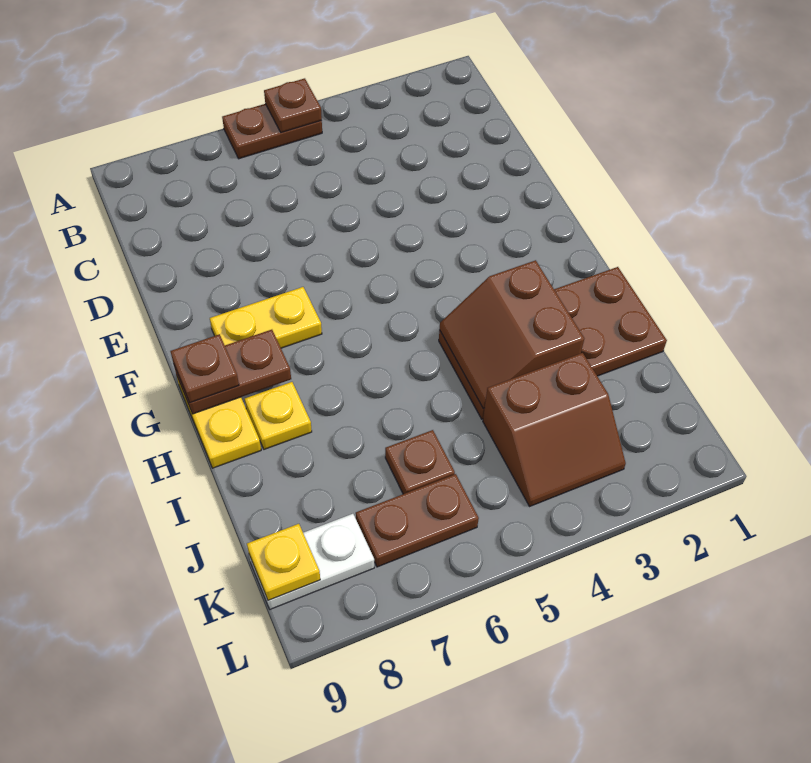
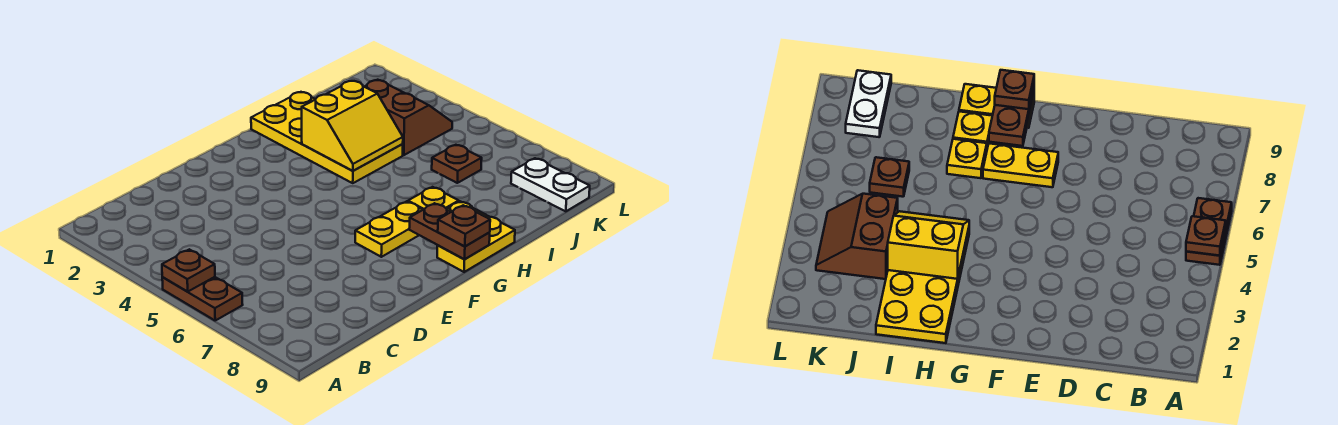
yellow 1x2 plate [210,287,322,348] -> yellow 1x2 plate turned to [355,201,422,257]
brown 2x4 plate [439,267,667,419] -> yellow 2x4 plate [251,92,403,183]
brown 2x2 slope [440,260,584,408] -> yellow 2x2 slope [302,81,403,171]
brown 1x2 plate [356,474,479,567] -> none
yellow 1x1 plate [247,524,320,601] -> yellow 1x1 plate moved to [408,187,459,210]

